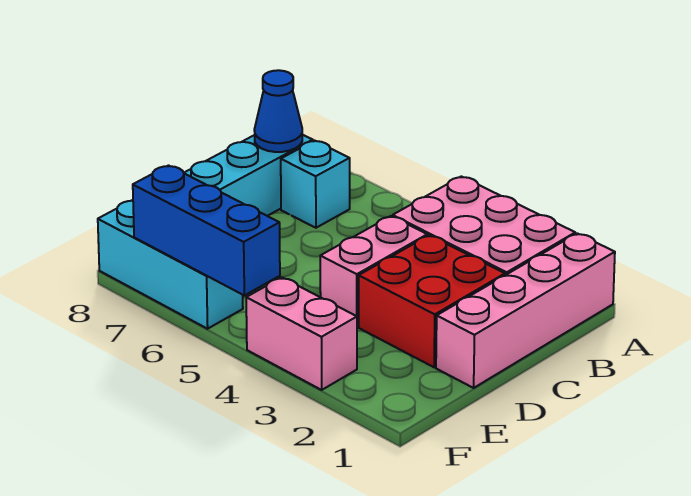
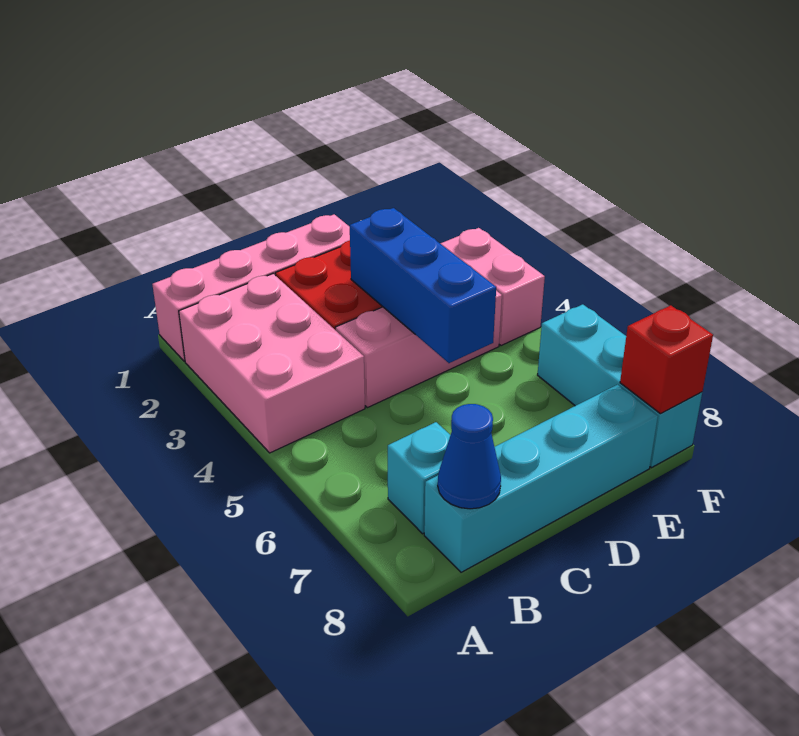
pink 1x2 brick [320,216,427,327] -> pink 1x3 brick [335,291,502,408]
blue 1x3 brick [133,166,280,295] -> blue 1x3 brick moved to [350,208,496,363]
none -> red 1x1 brick [620,305,713,414]

